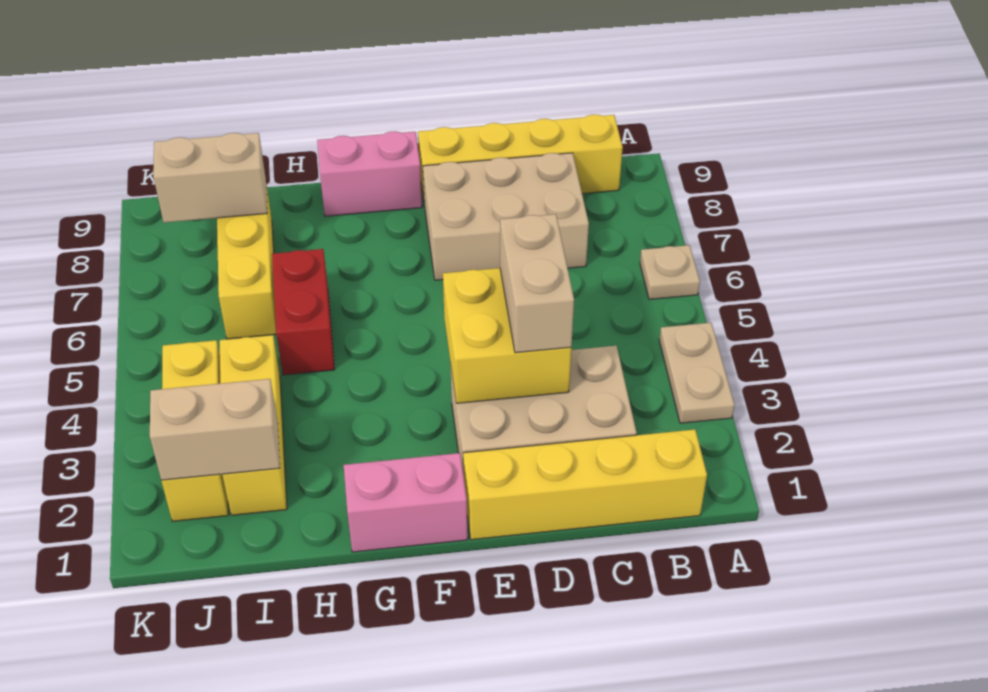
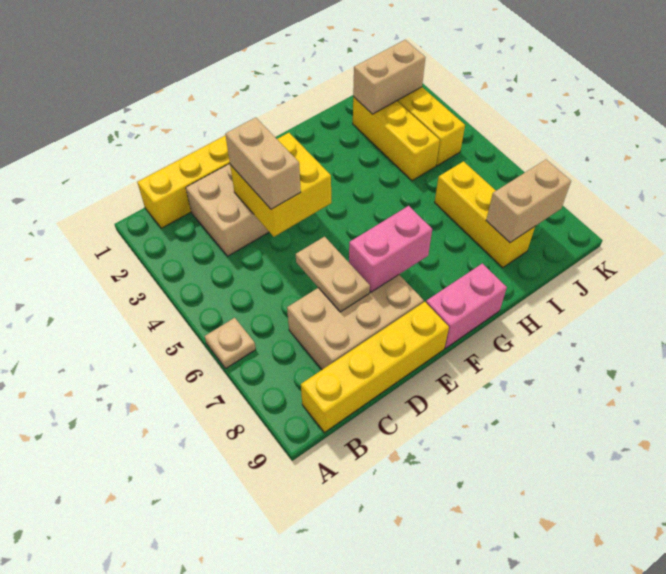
tan 1x2 plate [659,323,734,423] -> tan 1x2 plate moved to [296,237,370,312]
pink 1x2 brick [344,453,468,552] -> pink 1x2 brick moved to [349,206,432,292]
red 1x2 brick [272,249,335,375] -> none

